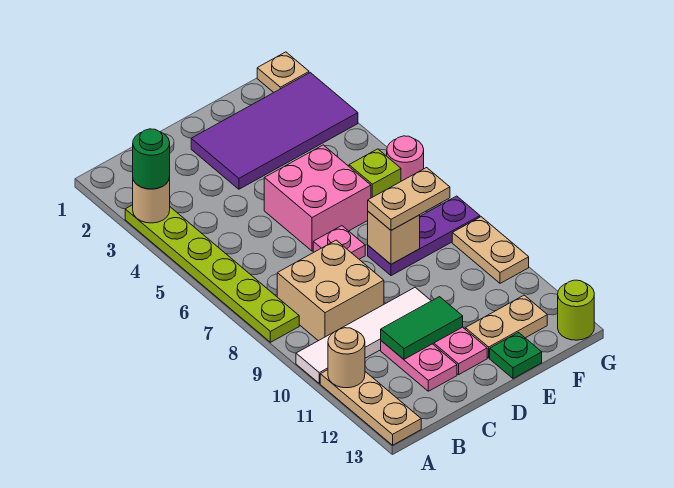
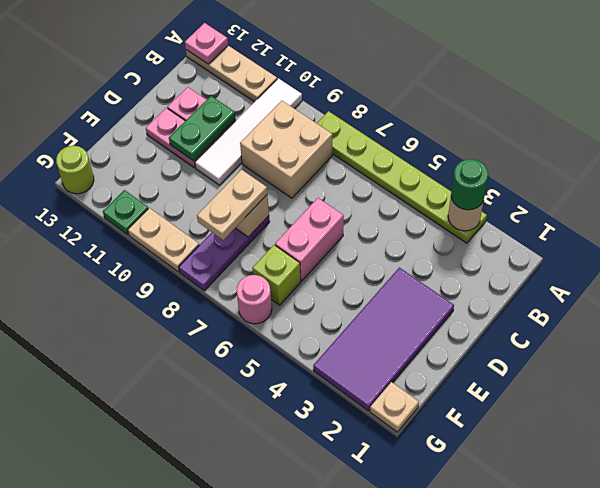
tan 1x1 round brick [328,328,365,388] -> none
green 1x2 tile [381,297,463,359] -> green 1x2 plate [169,96,235,161]
pink 2x2 brick [264,145,371,251] -> pink 1x2 brick [275,198,344,281]
pink 1x1 plate [313,226,365,259] -> pink 1x1 plate moved to [185,23,228,64]
tan 1x2 plate [465,295,547,358] -> none
green 1x1 plate [490,333,542,379] -> green 1x1 plate moved to [103,190,148,235]

